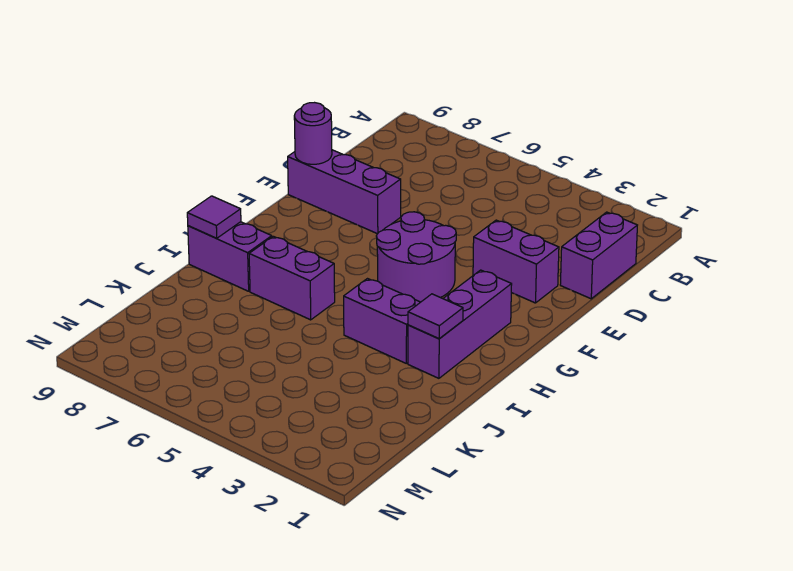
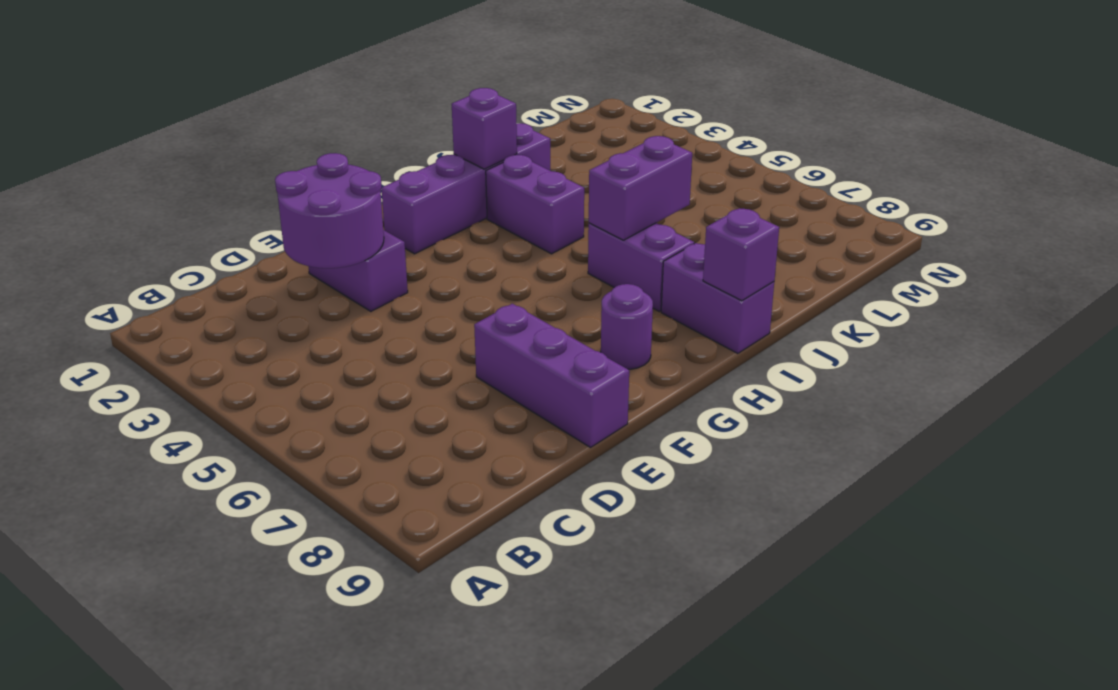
purple 1x2 brick [560,212,637,299] -> purple 1x2 brick moved to [589,136,692,240]
purple 1x1 round brick [294,103,332,164] -> purple 1x1 round brick moved to [601,284,653,369]
purple 2x2 round brick [377,212,456,302] -> purple 2x2 round brick moved to [275,153,384,268]
purple 1x3 brick [408,270,512,378] -> purple 1x4 brick [381,123,550,254]
purple 1x1 tile [408,294,463,339] -> purple 1x1 brick [452,88,517,169]
purple 1x1 tile [187,196,241,238] -> purple 1x1 brick [703,208,779,301]

